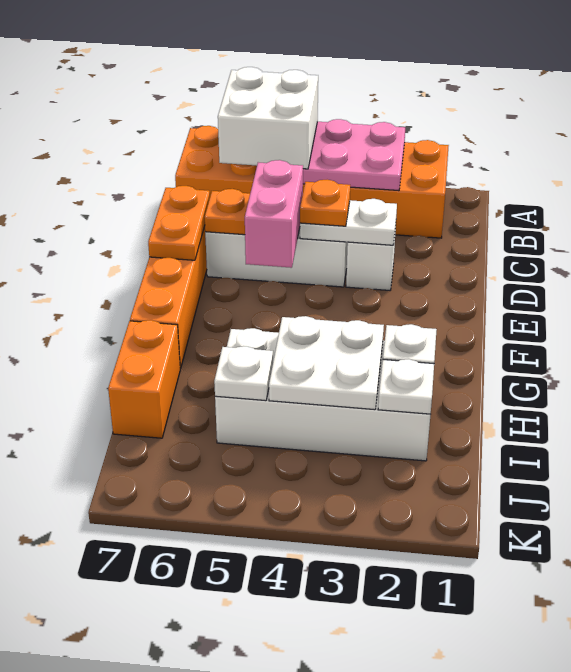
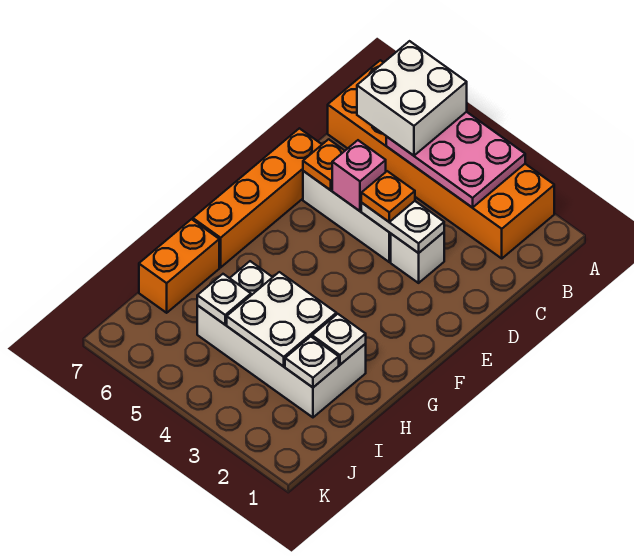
pink 1x2 brick [245,160,303,268] -> pink 1x1 brick [332,140,386,211]
orange 1x2 plate [148,186,210,260] -> none

